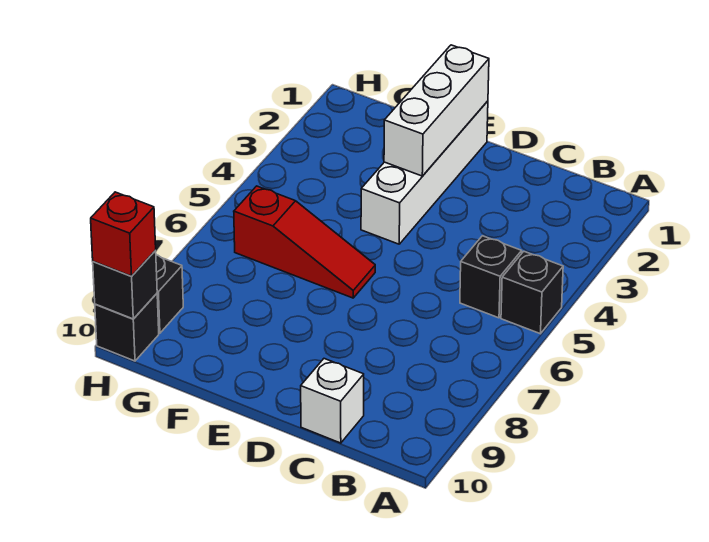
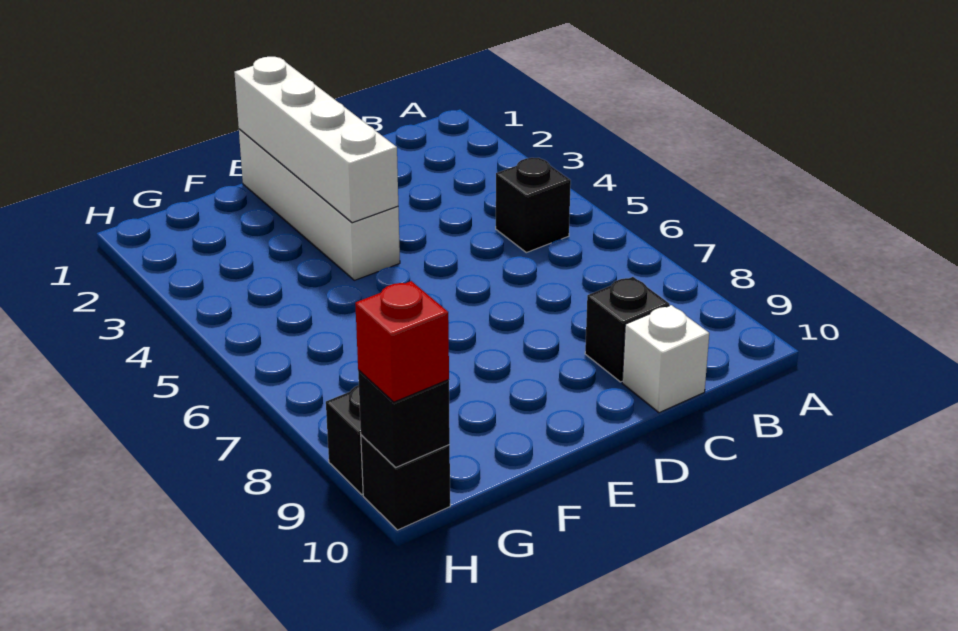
black 1x1 brick [501,251,563,334] -> black 1x1 brick moved to [585,277,669,382]
white 1x3 brick [384,45,489,176] -> white 1x4 brick [234,57,398,223]
red 1x3 slope [234,186,375,298] -> none

